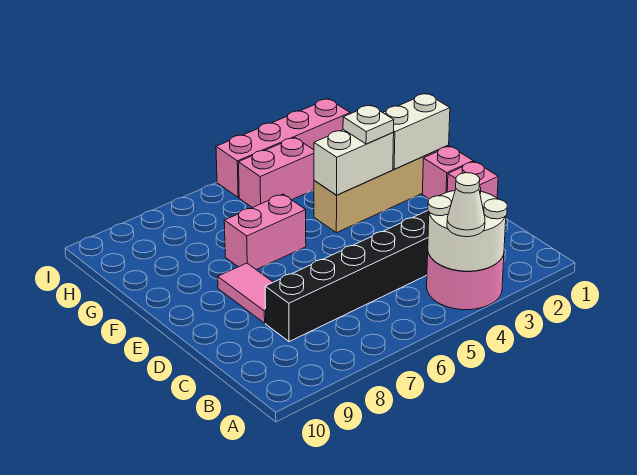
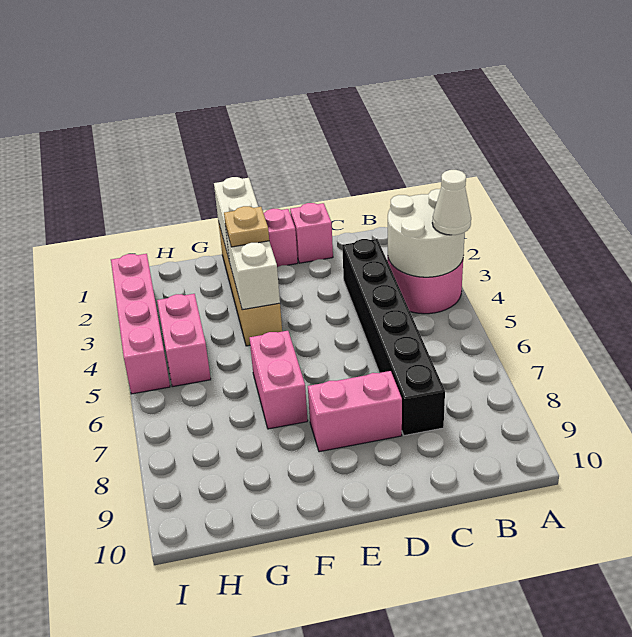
pink 1x2 tile [218,263,273,323] -> pink 1x2 brick [308,371,402,452]
white 1x1 plate [343,105,394,144] -> tan 1x1 plate [224,206,269,247]

